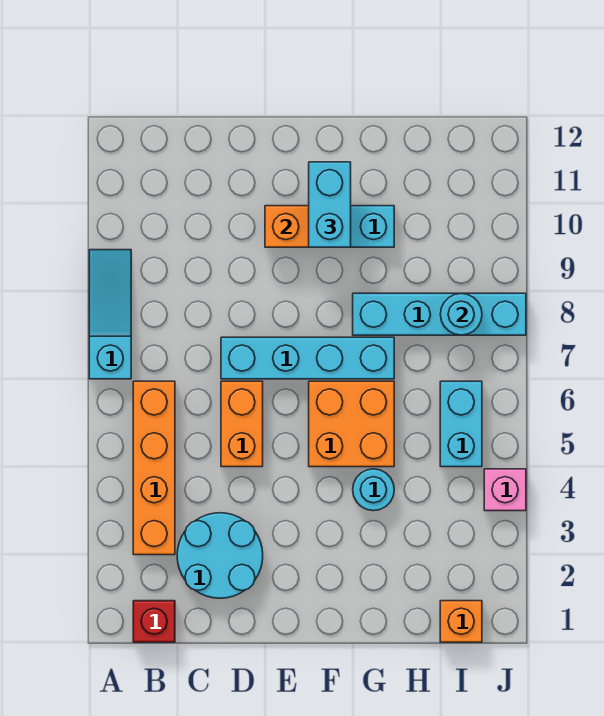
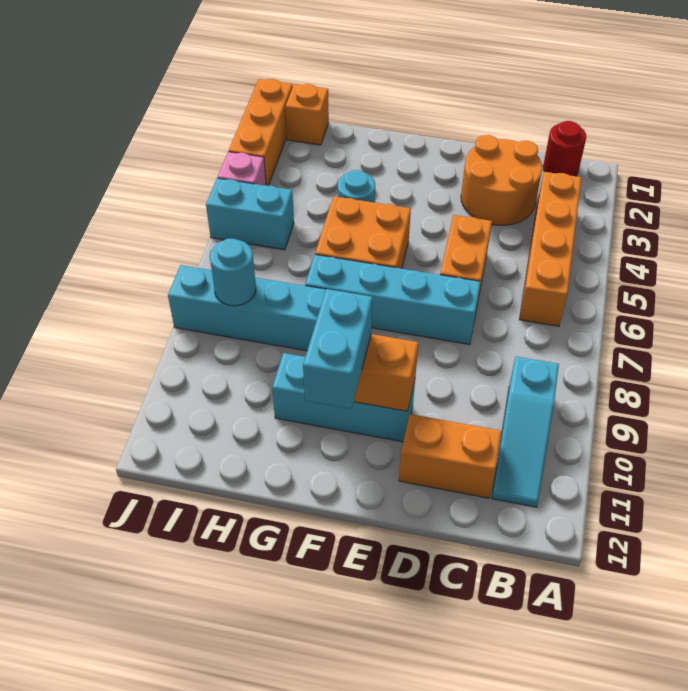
cyan 1x3 slope [89,250,131,379] -> cyan 1x3 slope moved to [492,357,559,507]
red 1x1 brick [133,601,175,642] -> red 1x1 round brick [543,121,586,176]
cyan 2x2 round brick [177,513,263,598] -> orange 2x2 round brick [461,135,542,225]
none -> orange 1x2 brick [399,414,502,498]
cyan 1x2 brick [440,381,482,467] -> cyan 1x2 brick turned to [206,178,294,250]
none -> orange 1x3 brick [229,79,293,186]

